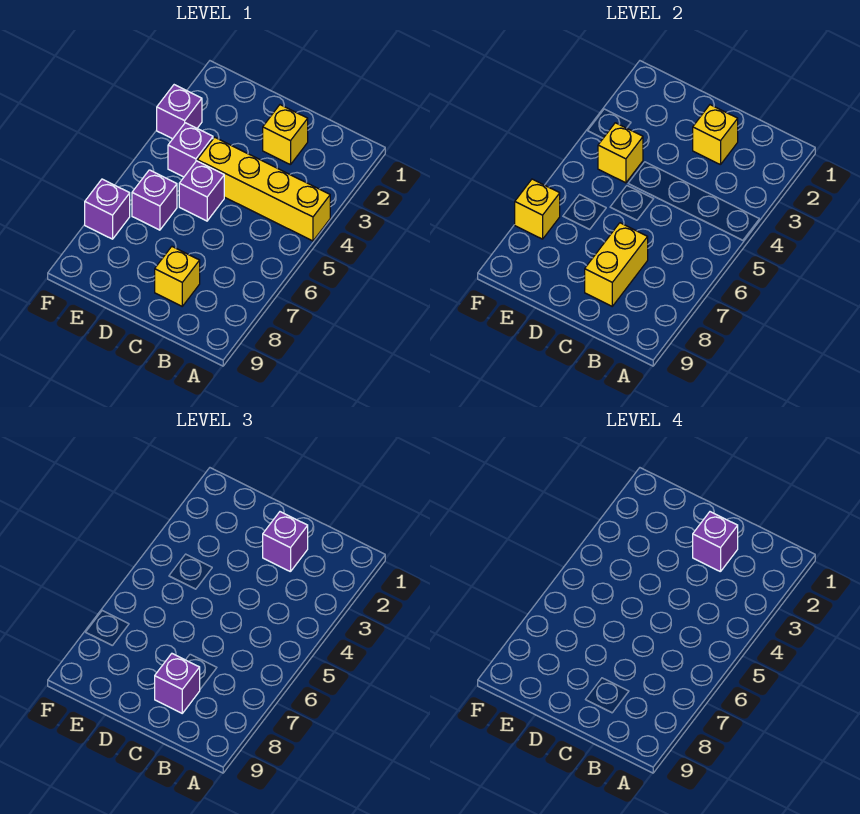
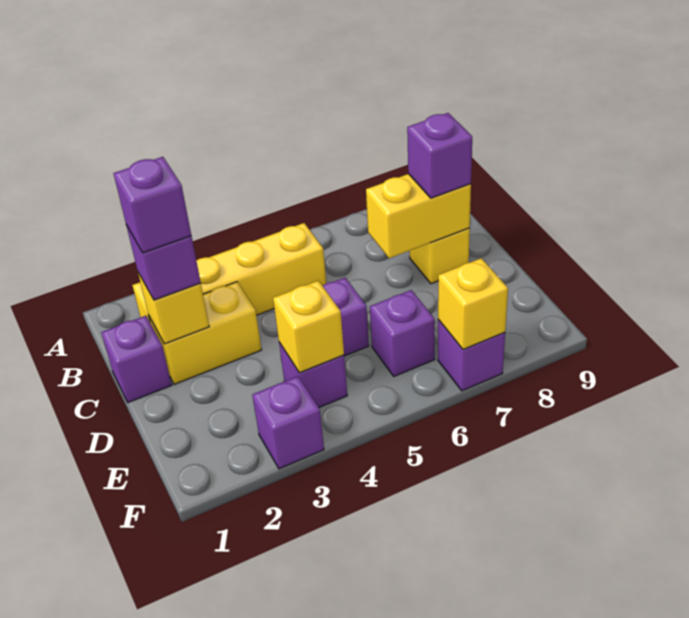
yellow 1x4 brick [197,137,330,241] -> yellow 1x4 brick turned to [132,223,326,321]
none -> purple 1x1 brick [101,316,172,402]
yellow 1x1 brick [263,105,308,165] -> yellow 1x2 brick [149,282,262,384]

